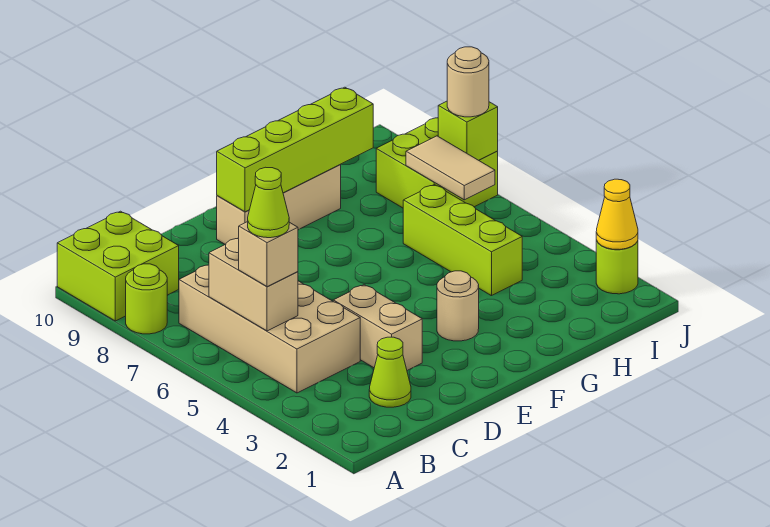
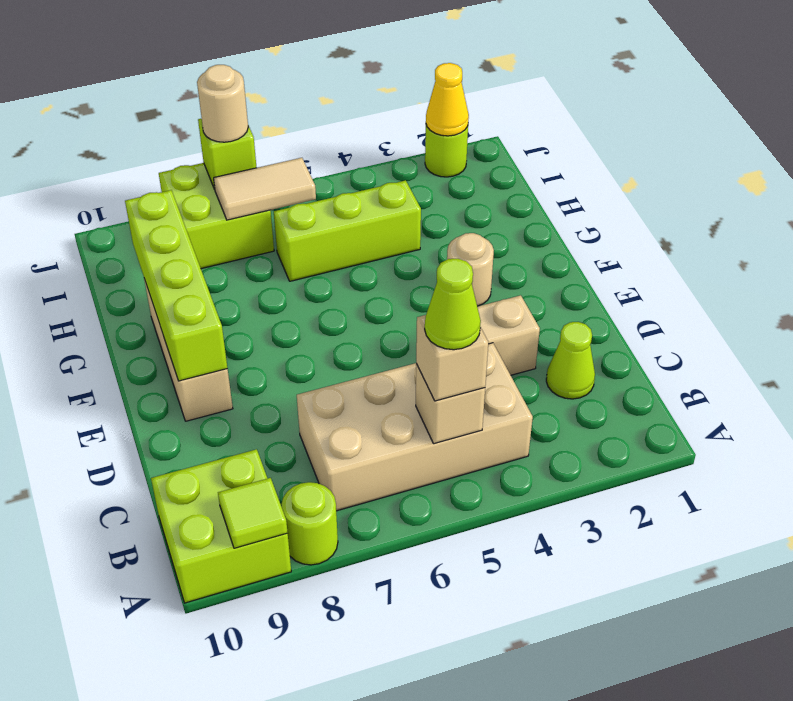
none -> lime 1x1 tile [218,478,288,548]
tan 1x2 brick [209,238,298,331] -> tan 1x1 brick [416,364,485,444]

